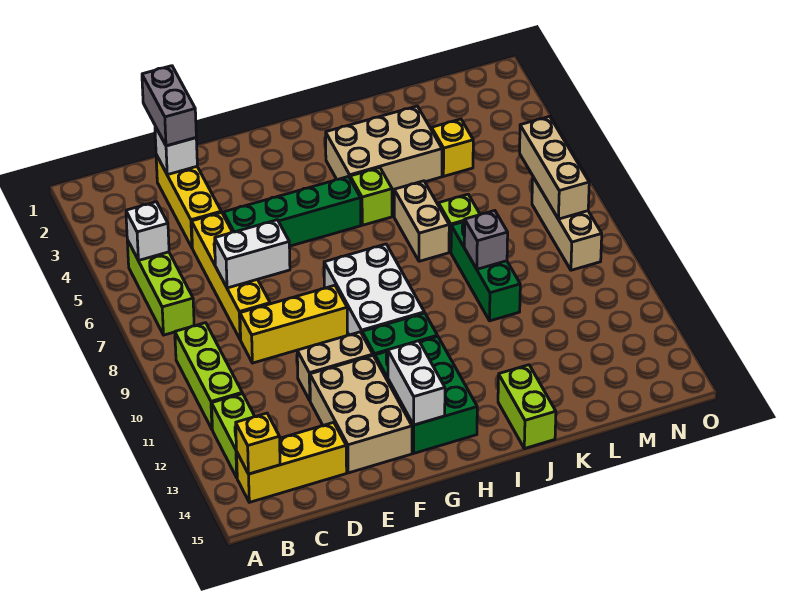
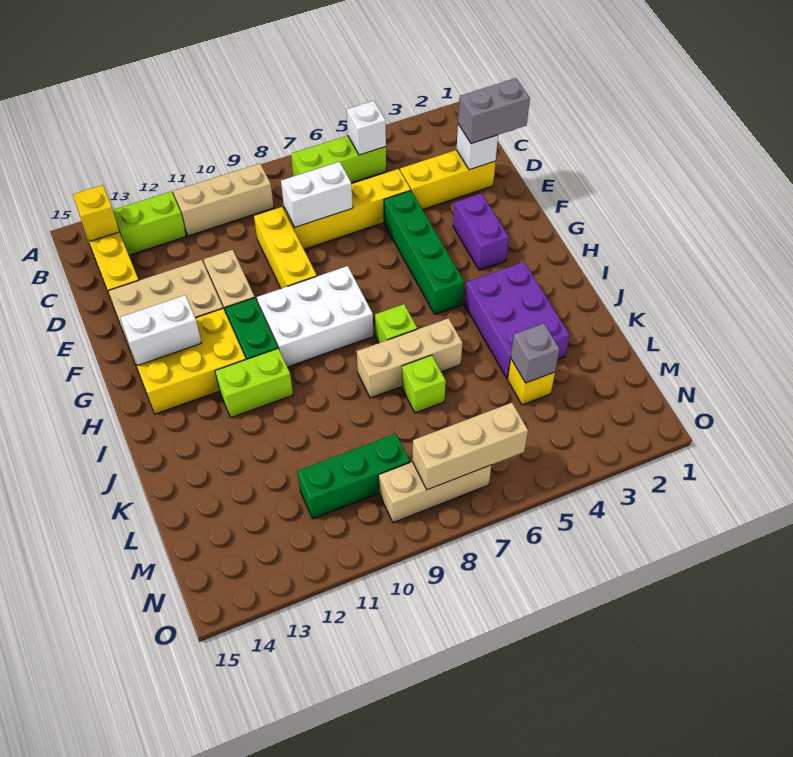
lime 1x3 brick [175,323,242,429] -> tan 1x3 brick [173,164,274,236]
white 1x2 brick [215,220,290,288] -> white 1x2 brick turned to [281,162,353,227]
none -> purple 1x2 brick [453,193,509,270]
green 2x3 brick [375,336,477,453] -> yellow 2x3 brick [130,309,246,414]
tan 2x3 brick [326,106,442,191] -> purple 2x3 brick [465,262,569,379]
lime 1x1 brick [350,168,392,225] -> lime 1x1 brick moved to [375,304,417,343]
tan 1x2 brick [394,181,449,261] -> tan 1x3 brick [357,318,462,398]
lime 1x2 brick [498,365,556,449] -> lime 1x2 brick moved to [215,349,293,418]
green 1x3 brick [451,221,520,321] -> green 1x3 brick moved to [297,434,410,519]
grey 1x1 brick [464,211,508,269] -> grey 1x1 brick moved to [511,324,560,383]

